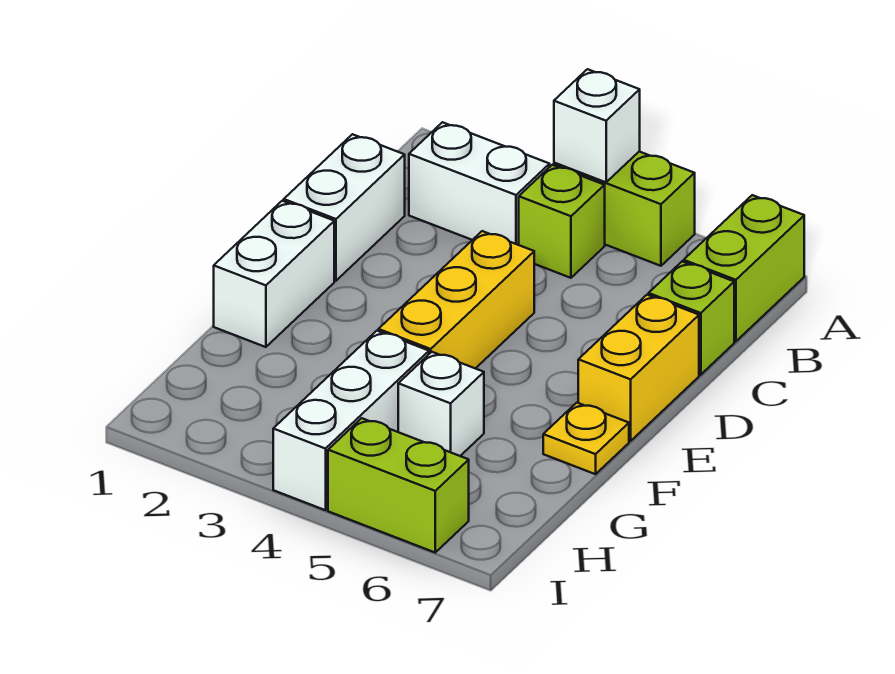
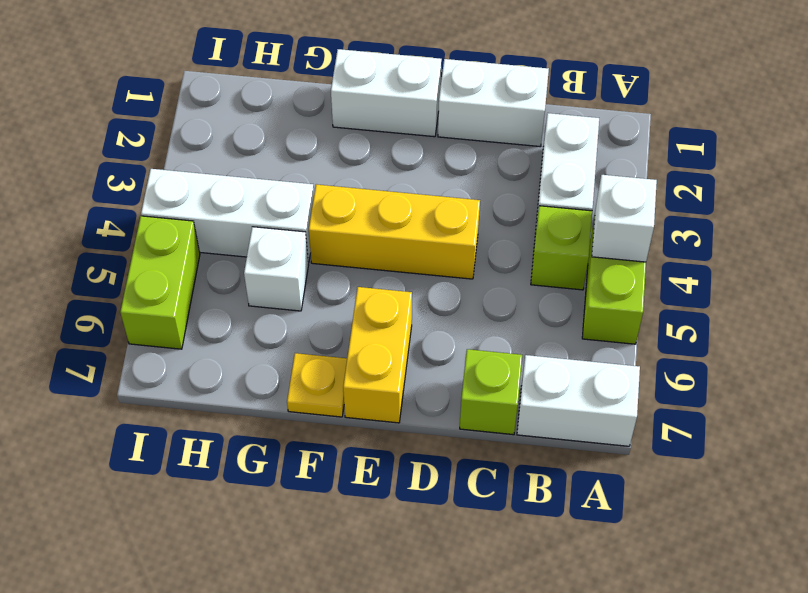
lime 1x2 brick [684,195,804,342] -> white 1x2 brick [517,355,640,446]
yellow 1x2 brick [578,295,699,441] -> yellow 1x2 brick turned to [343,287,412,423]

